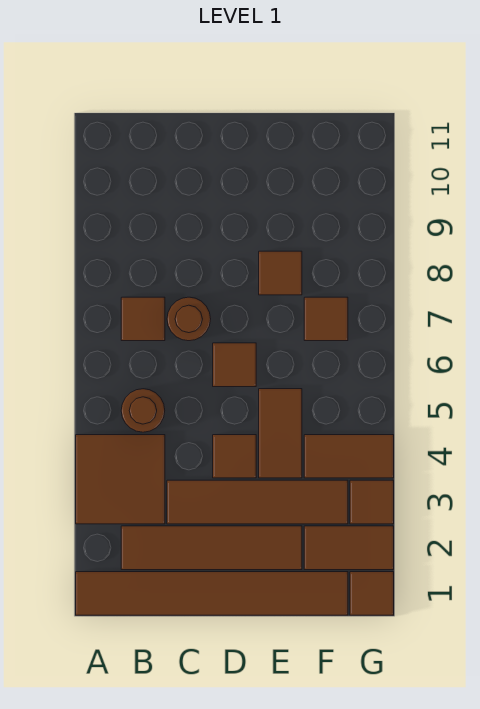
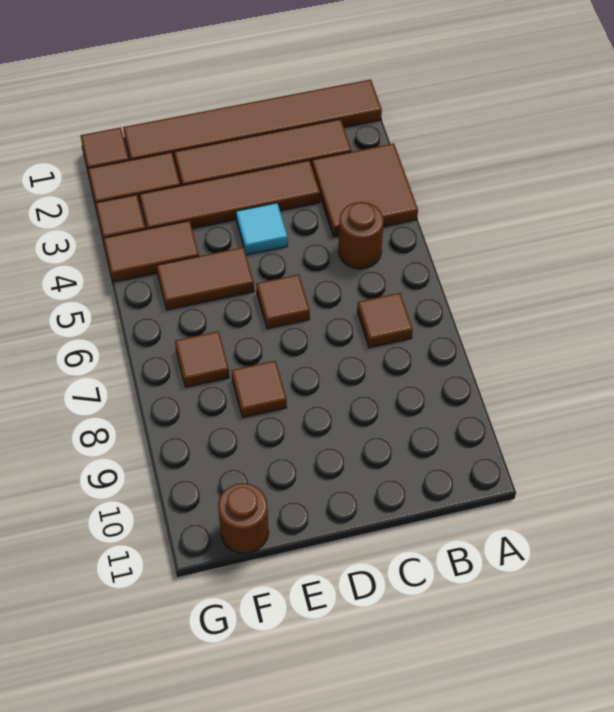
brown 1x1 round brick [167,297,211,341] -> brown 1x1 round brick moved to [218,483,269,553]
brown 1x1 tile [213,435,256,478] -> cyan 1x1 tile [236,203,288,255]
brown 1x2 tile [259,389,302,478] -> brown 1x2 tile turned to [157,247,254,310]

